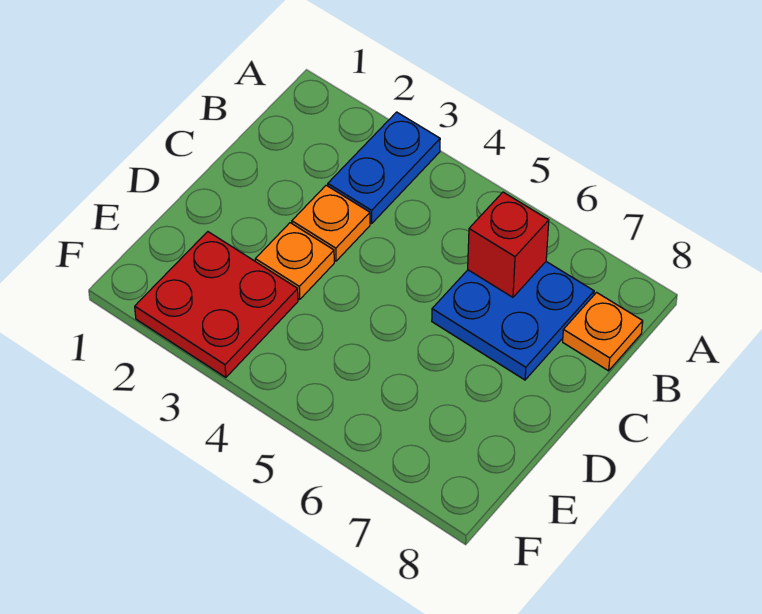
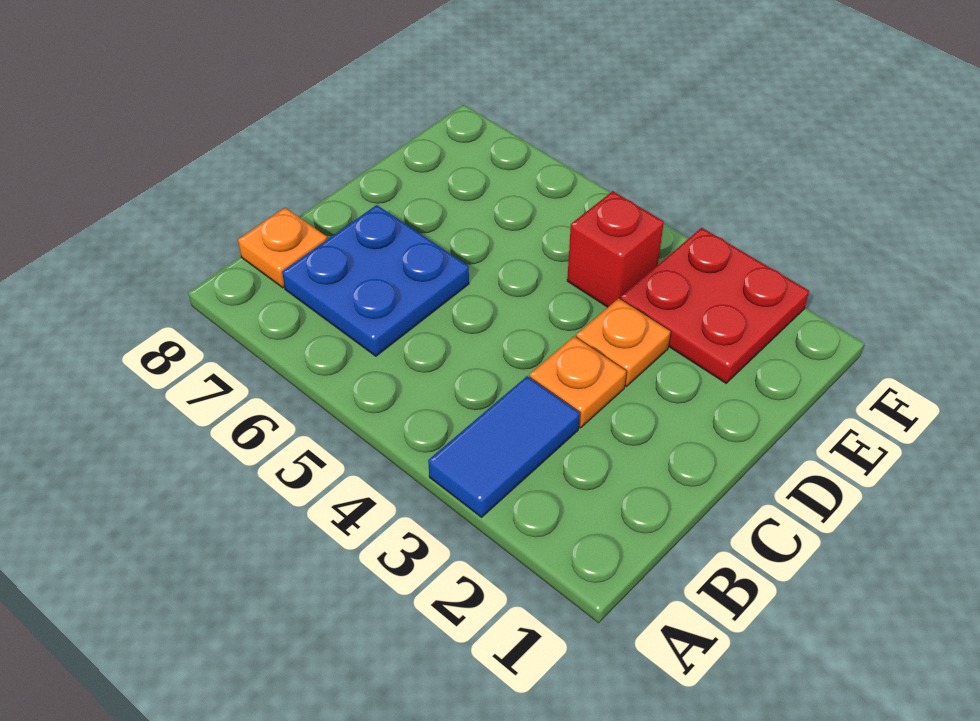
blue 1x2 plate [328,112,440,223] -> blue 1x2 tile [428,376,580,517]
red 1x1 brick [468,192,549,297] -> red 1x1 brick moved to [567,191,664,307]

